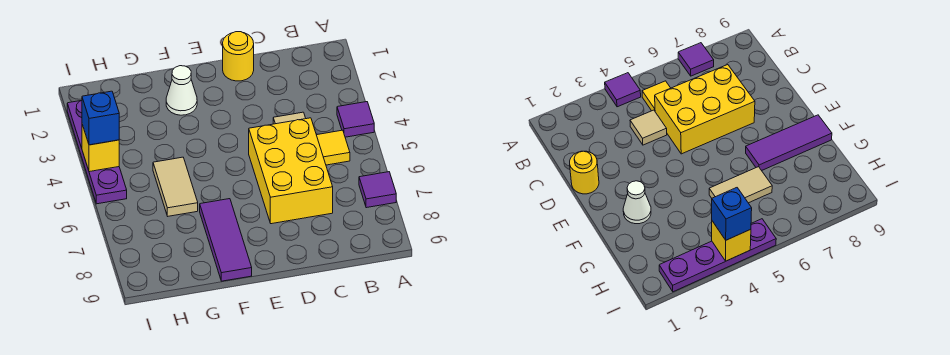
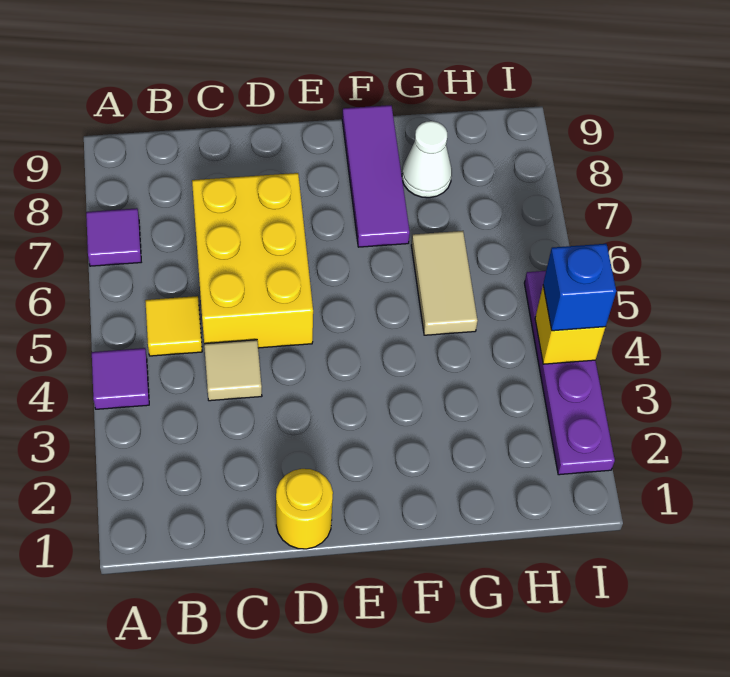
white 1x1 cone [166,66,197,115] -> white 1x1 cone moved to [402,121,452,198]

